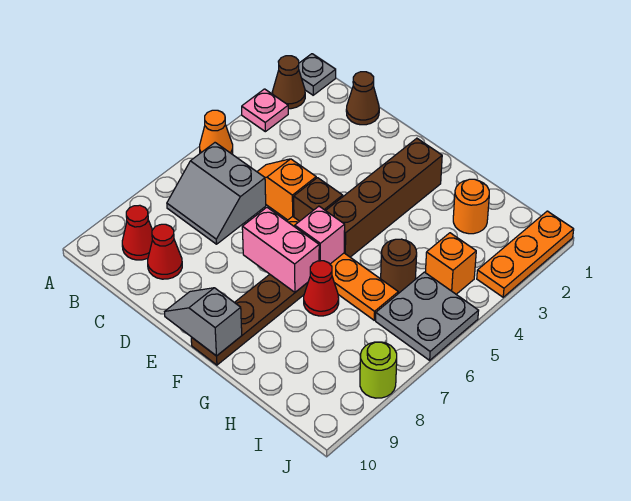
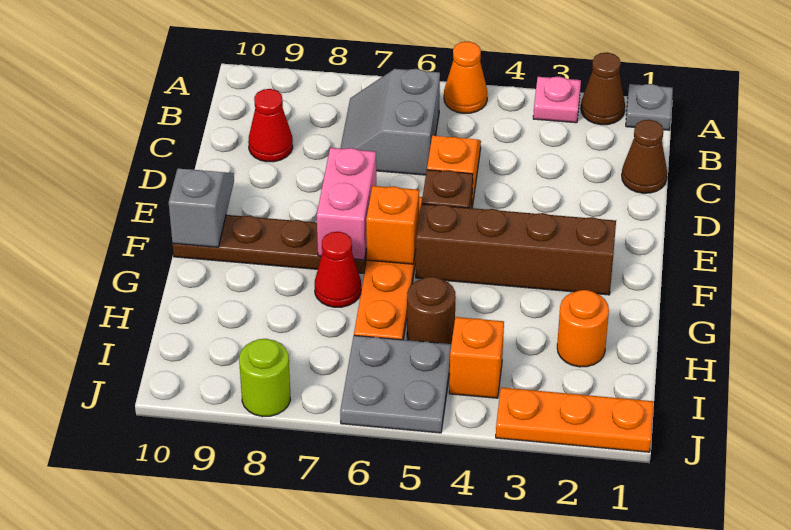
red 1x1 cone [122,205,152,260] -> none
pink 1x1 brick [295,206,345,264] -> orange 1x1 brick [366,186,419,264]

